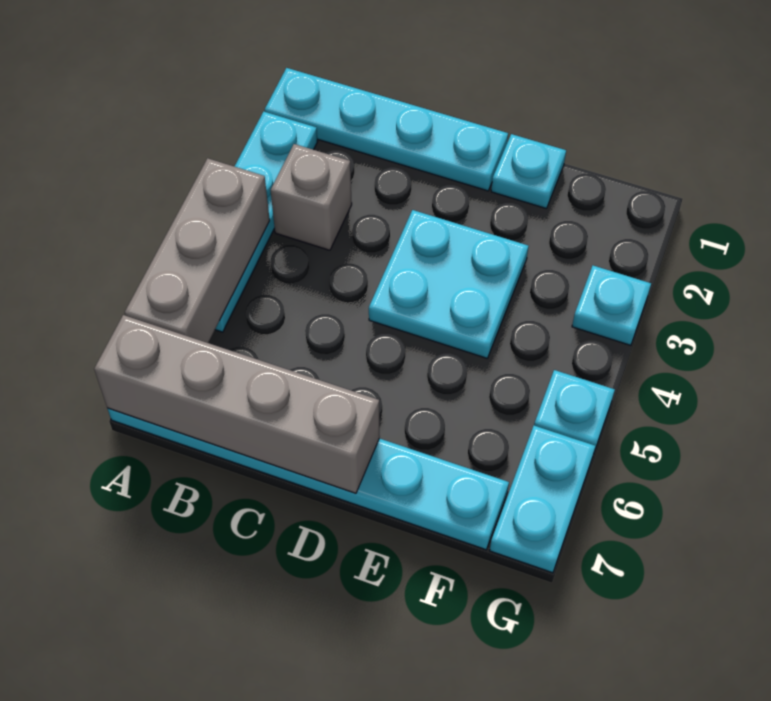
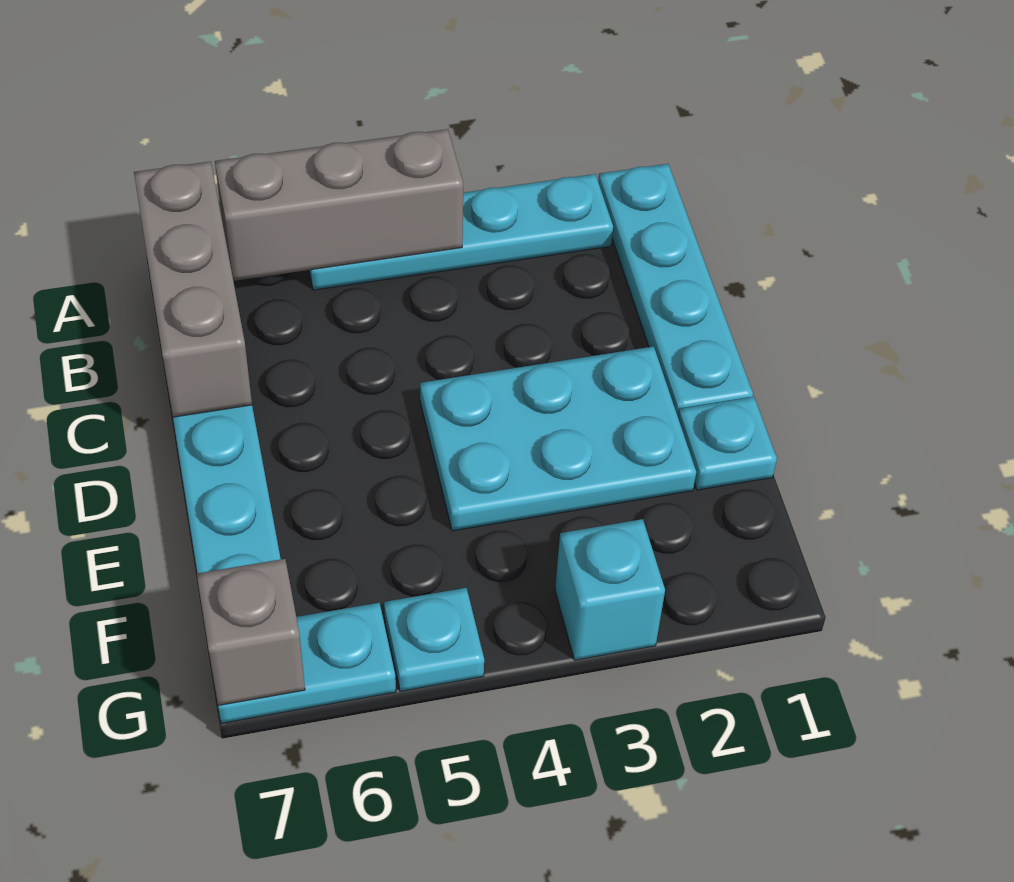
grey 1x4 brick [94,315,380,494] -> grey 1x3 brick [134,161,252,417]
grey 1x1 brick [271,144,352,250] -> grey 1x1 brick moved to [197,559,305,705]
cyan 2x2 plate [369,210,528,358] -> cyan 2x3 plate [420,347,696,531]
cyan 1x1 plate [572,266,651,345] -> cyan 1x1 brick [555,519,665,660]

